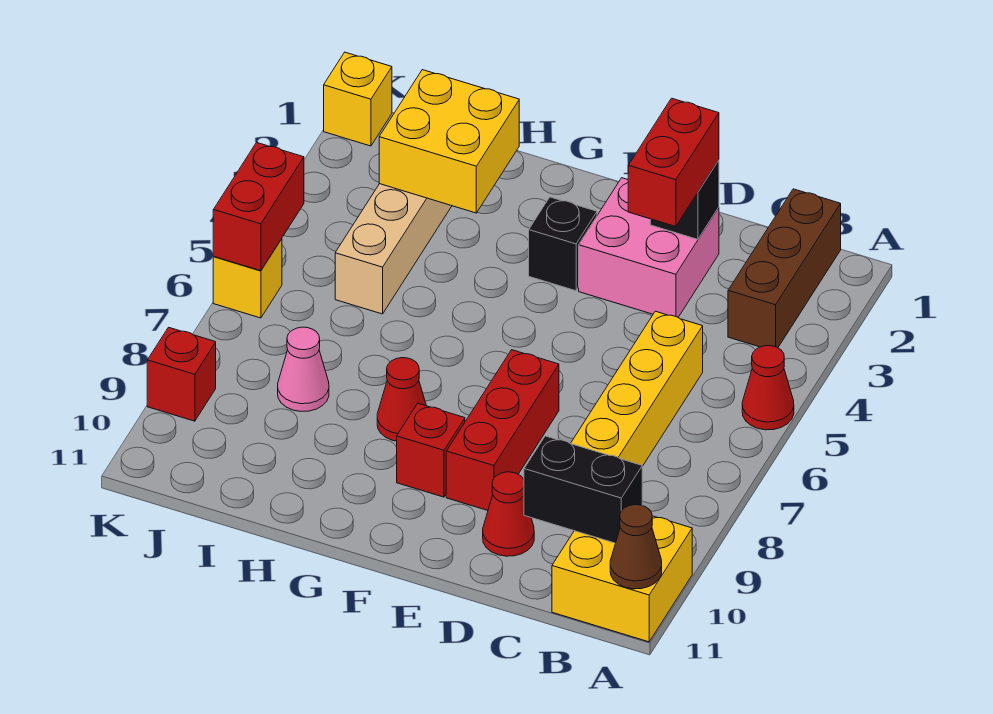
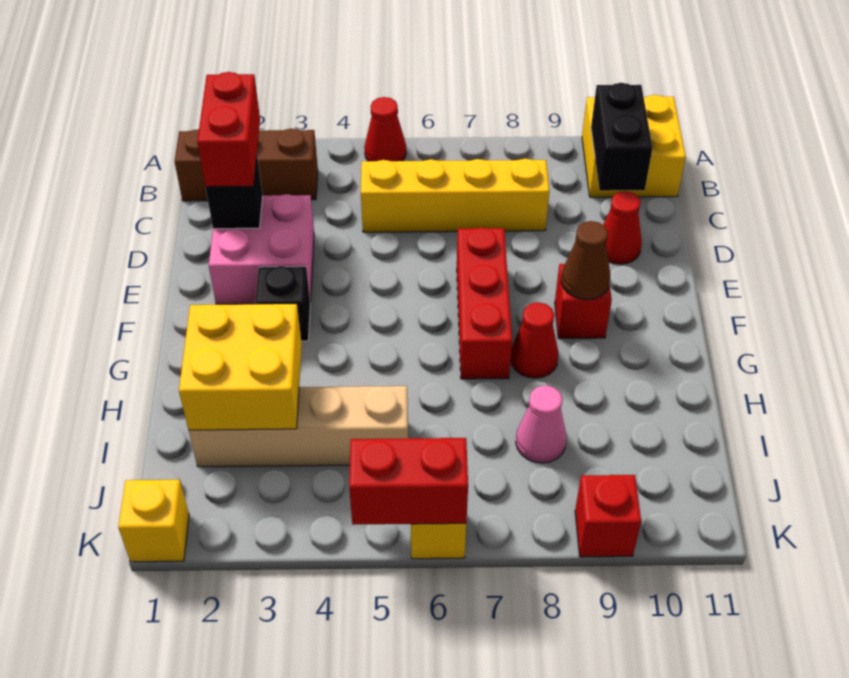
brown 1x1 cone [610,505,662,589] -> brown 1x1 cone moved to [561,221,610,300]
red 1x2 brick [628,98,719,227] -> red 1x2 brick turned to [197,72,260,187]
red 1x3 brick [446,350,559,511] -> red 1x3 brick turned to [457,228,512,379]

